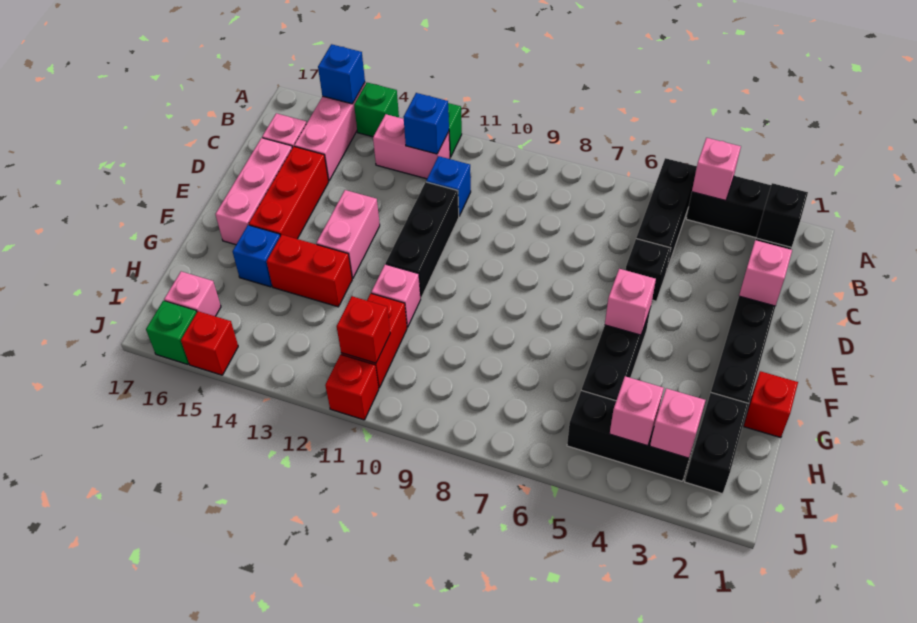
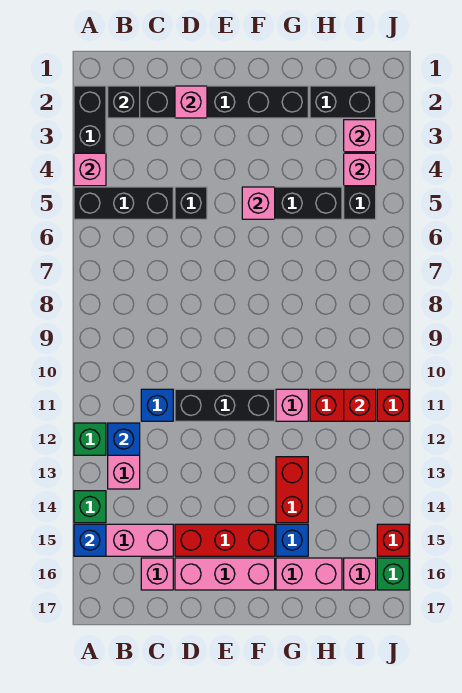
pink 1x2 brick [316,190,380,279] -> pink 1x2 brick moved to [276,558,342,590]
red 1x1 brick [744,371,798,438] -> none

